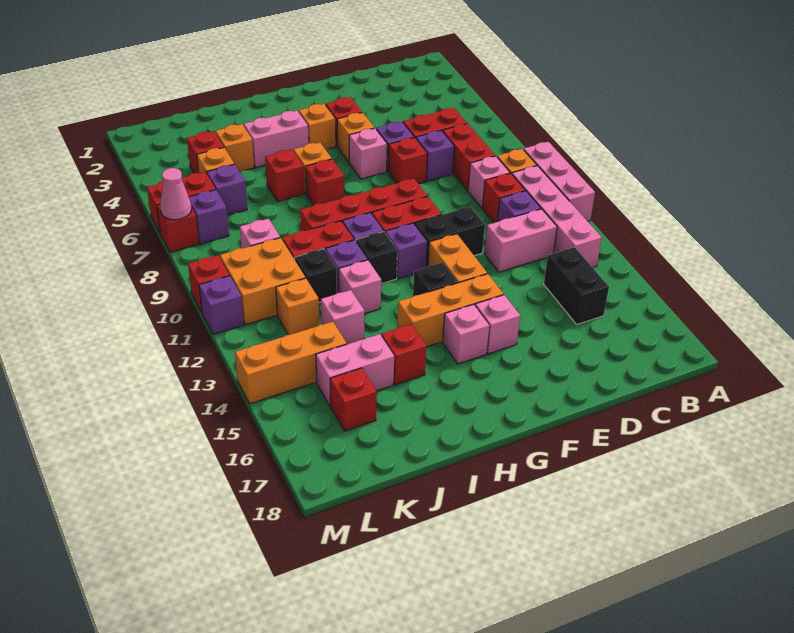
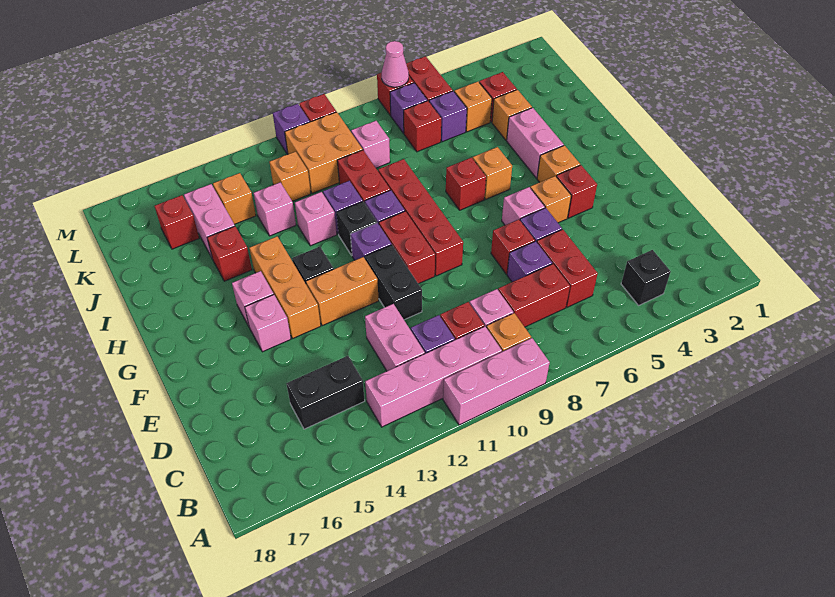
red 1x1 brick [265,150,304,202] -> red 1x1 brick moved to [404,101,441,152]
black 1x1 brick [295,249,337,302] -> black 1x1 brick moved to [621,250,671,305]
orange 1x3 brick [235,322,347,404] -> orange 1x1 brick [213,173,256,224]

